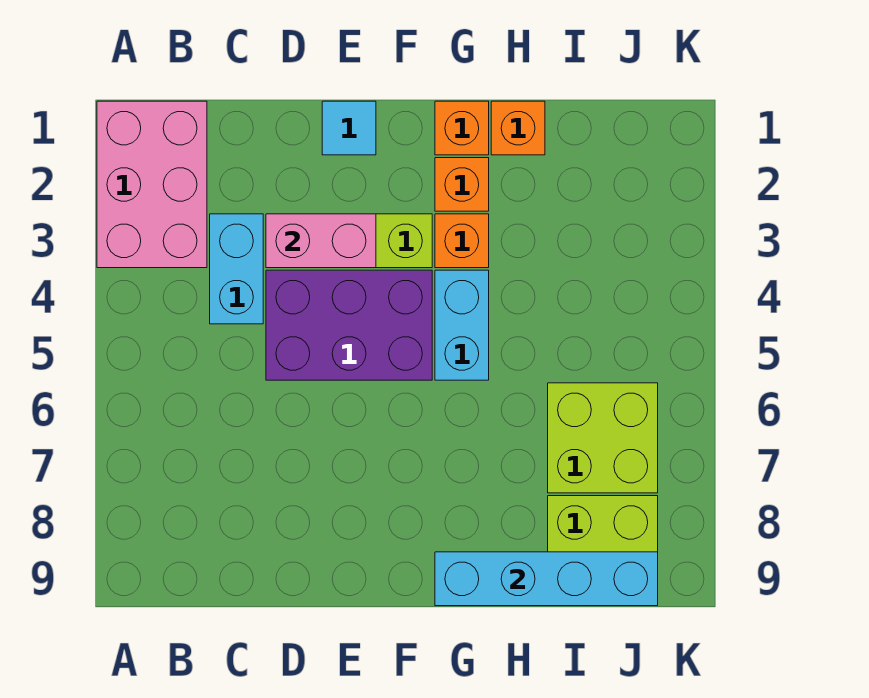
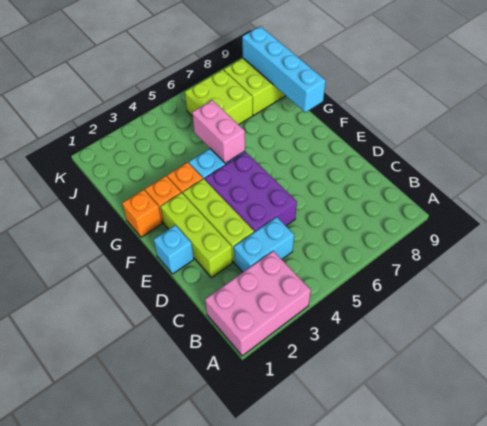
none -> lime 1x3 brick [161,193,233,277]
pink 1x2 brick [266,214,376,268] -> pink 1x2 brick moved to [192,100,245,163]
cyan 1x1 tile [322,101,376,155] -> cyan 1x1 brick [154,225,194,274]
orange 1x1 brick [491,101,545,155] -> none

